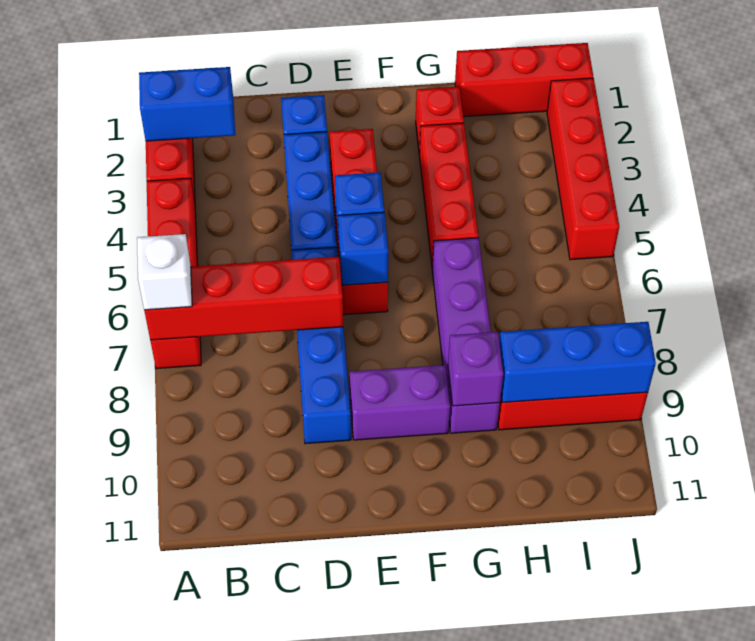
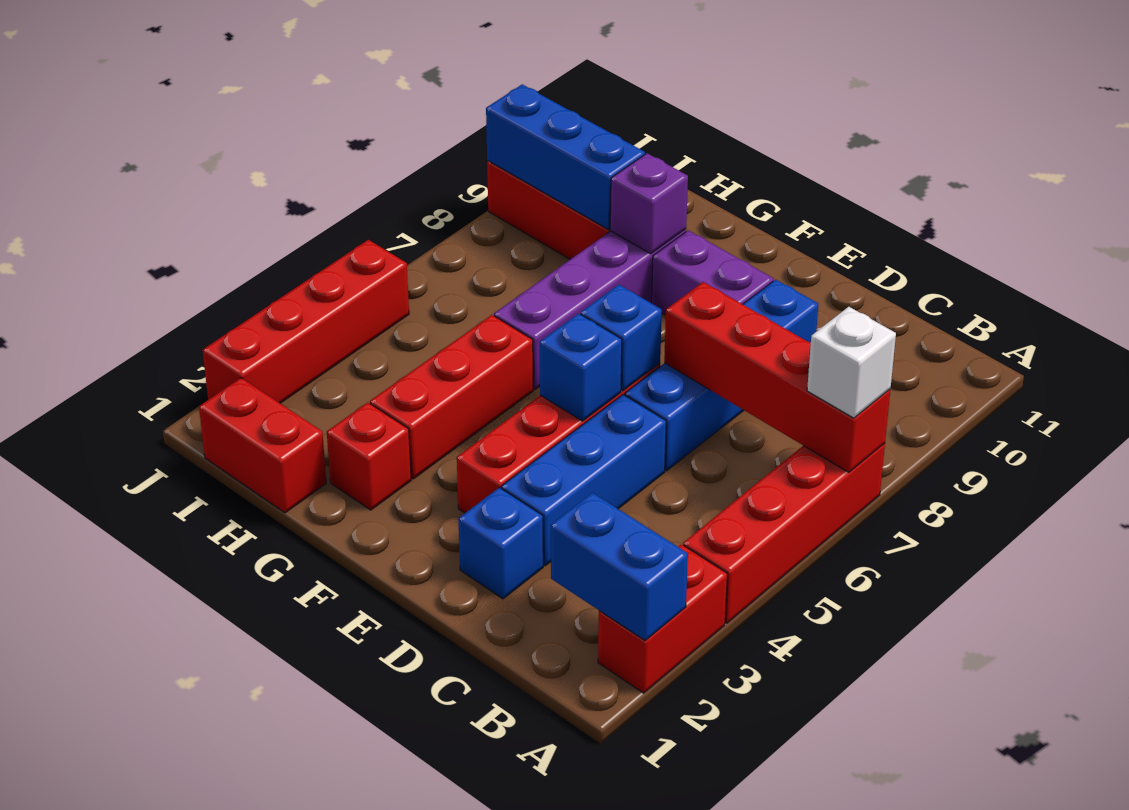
red 1x3 brick [455,43,593,117] -> red 1x2 brick [199,378,326,513]

